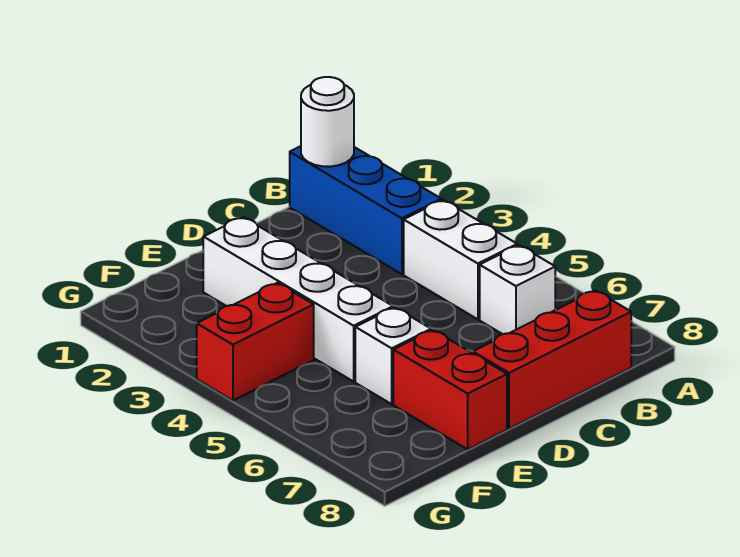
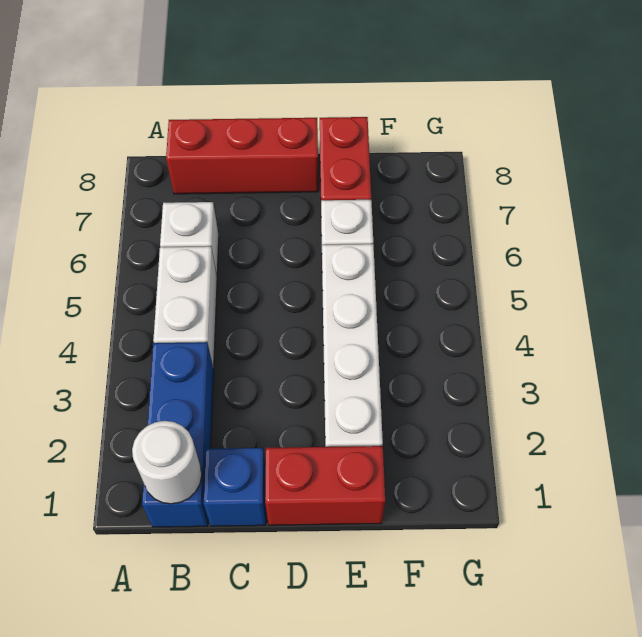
none -> blue 1x1 brick [204,448,266,526]
red 1x2 brick [197,283,314,400] -> red 1x2 brick moved to [265,446,385,525]

